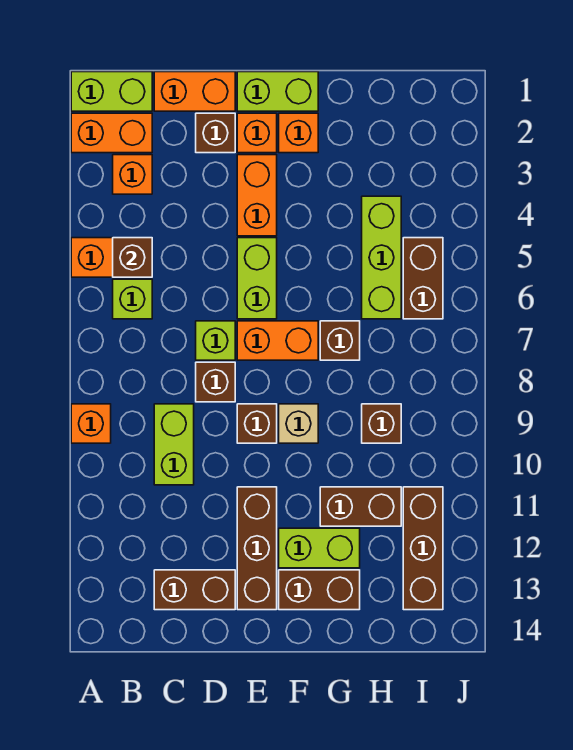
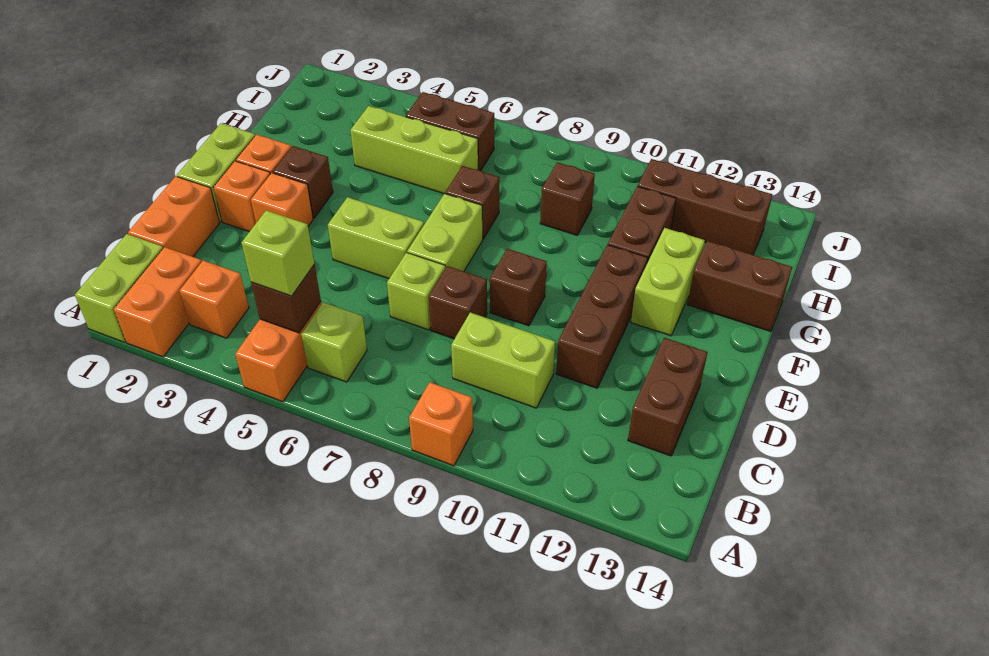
none -> lime 1x1 brick [241,210,315,296]
brown 1x1 brick [196,113,235,153] -> brown 1x1 brick moved to [273,146,333,218]
orange 1x2 brick [237,155,277,236] -> orange 1x1 brick [251,173,313,226]
orange 1x2 brick [237,321,318,360] -> lime 1x2 brick [407,194,483,271]
brown 1x3 brick [237,487,277,610] -> brown 1x3 brick turned to [556,245,648,388]
tan 1x1 brick [279,404,318,443] -> none
brown 1x2 brick [279,570,360,610] -> brown 1x2 brick turned to [687,241,792,332]

